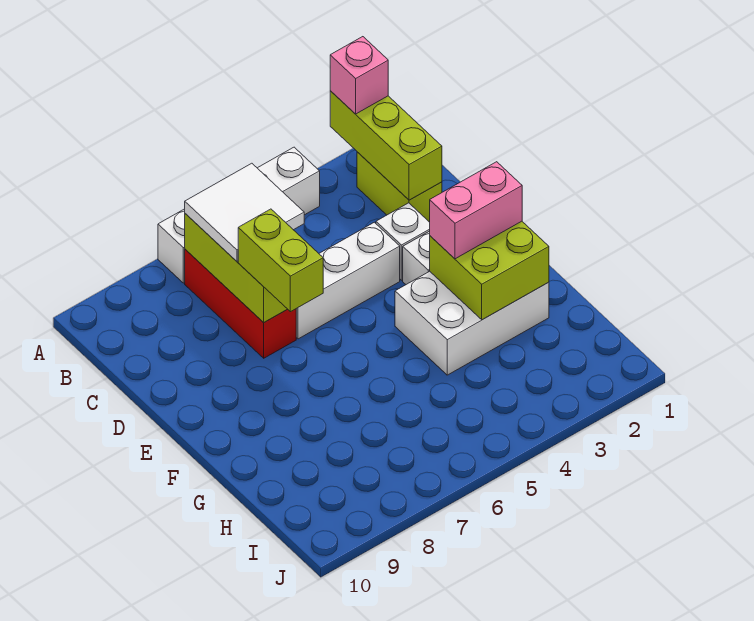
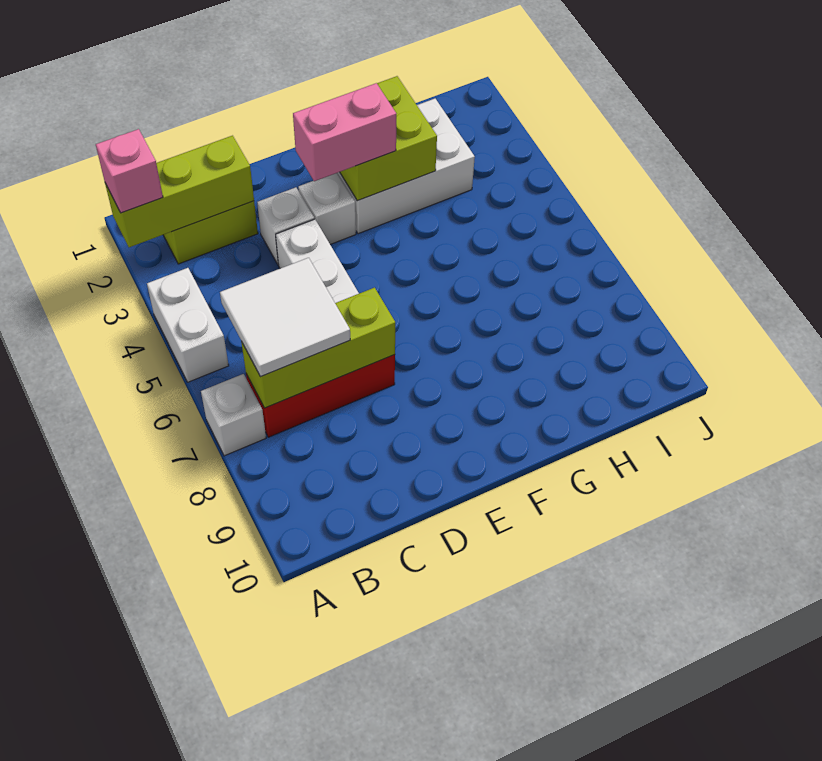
lime 1x2 brick [238,209,323,312] -> none
white 2x3 brick [395,271,549,375] -> white 2x3 brick turned to [338,98,475,234]
pink 1x2 brick [430,162,522,259] -> pink 1x2 brick turned to [293,83,396,181]

